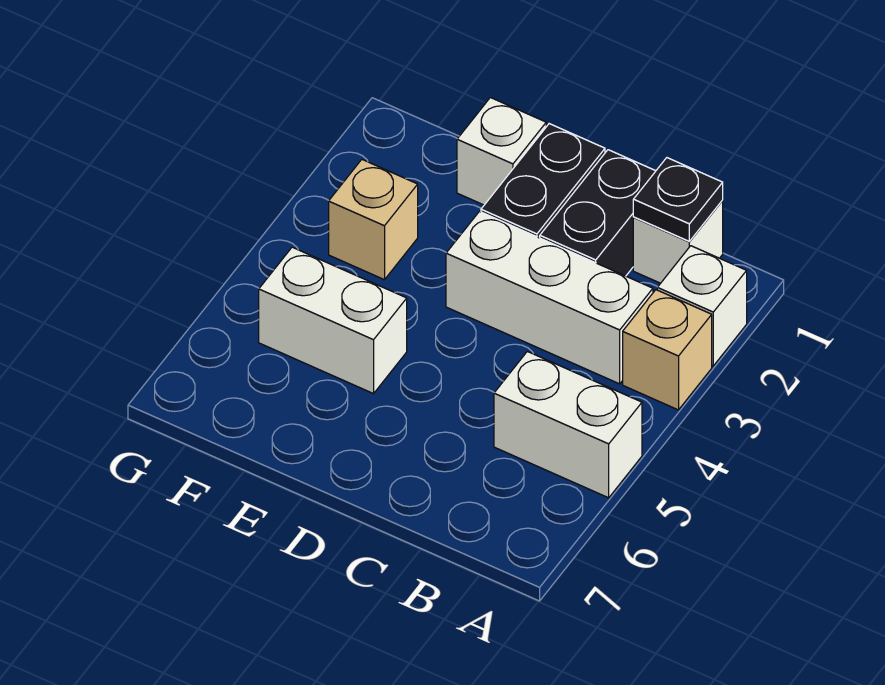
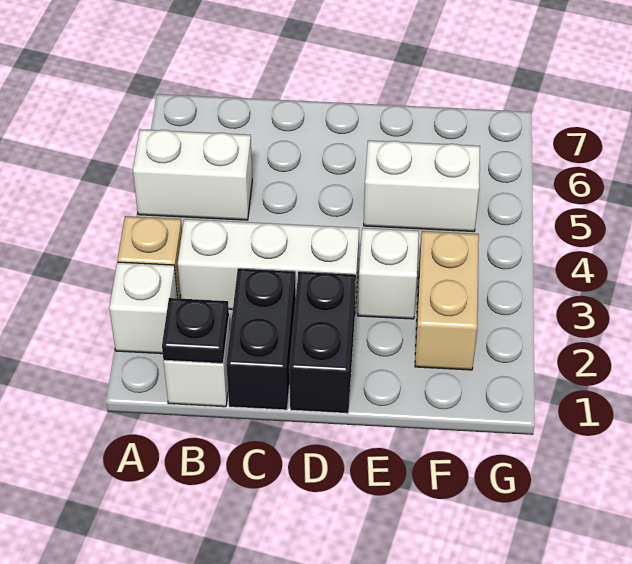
white 1x1 brick [457,98,546,205] -> white 1x1 brick moved to [358,228,419,319]
tan 1x1 brick [329,160,418,280] -> tan 1x2 brick [415,231,479,370]

